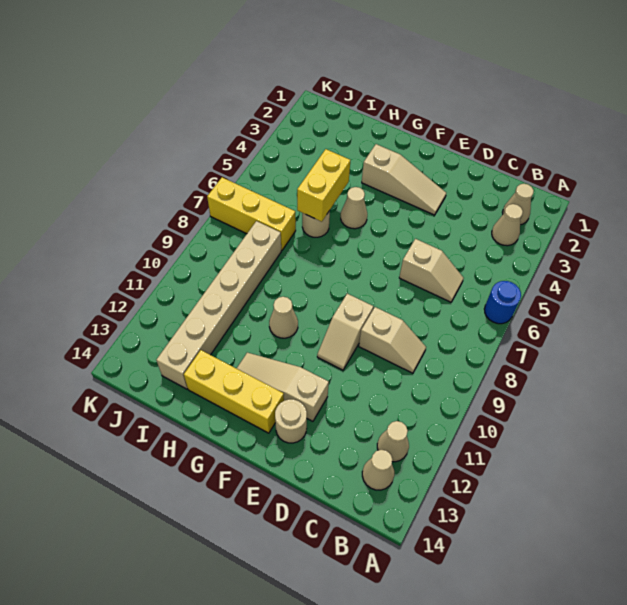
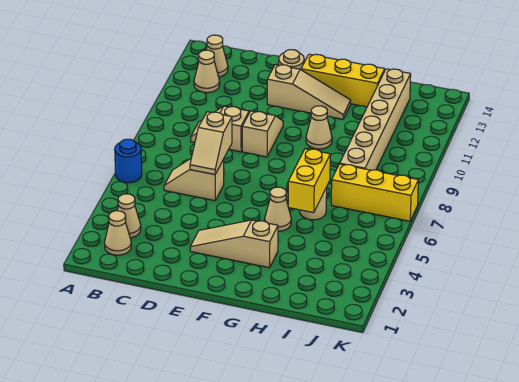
none -> tan 1x2 slope [190,112,232,174]

